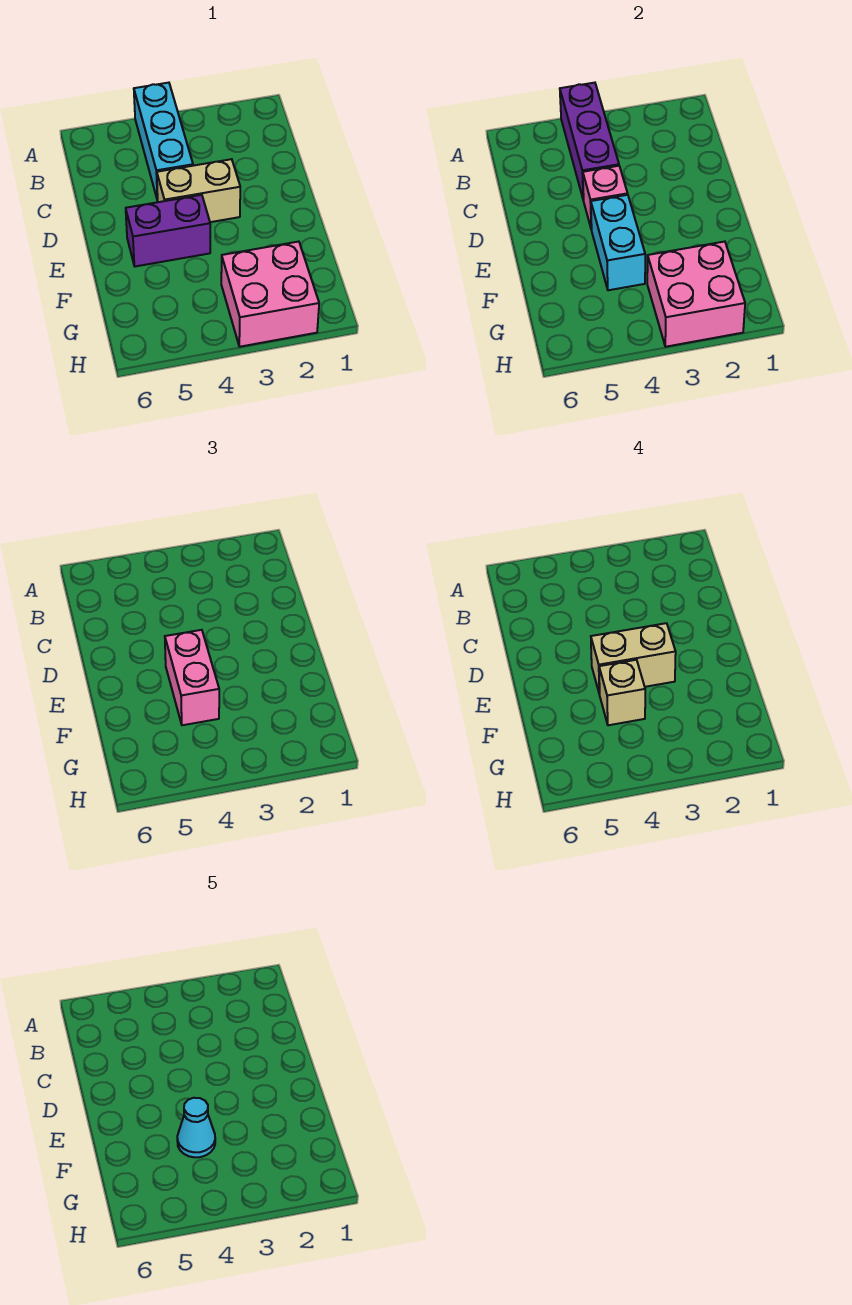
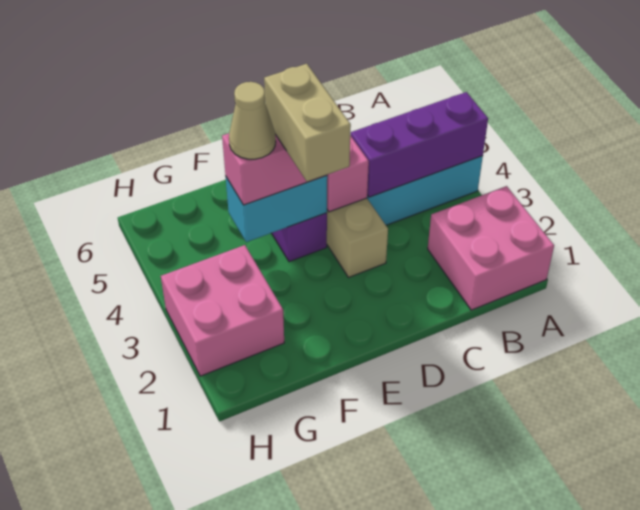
tan 1x1 brick [599,660,645,725] -> tan 1x1 cone [229,82,276,159]
cyan 1x1 cone [177,1098,215,1157] -> none
pink 2x2 brick [647,242,745,347] -> pink 2x2 brick moved to [428,186,554,310]

